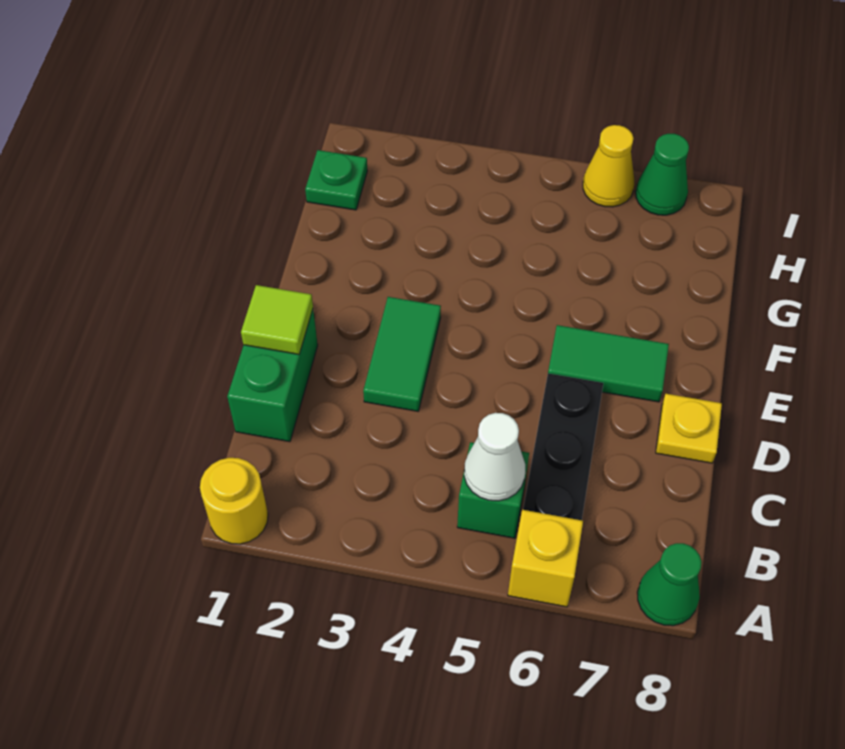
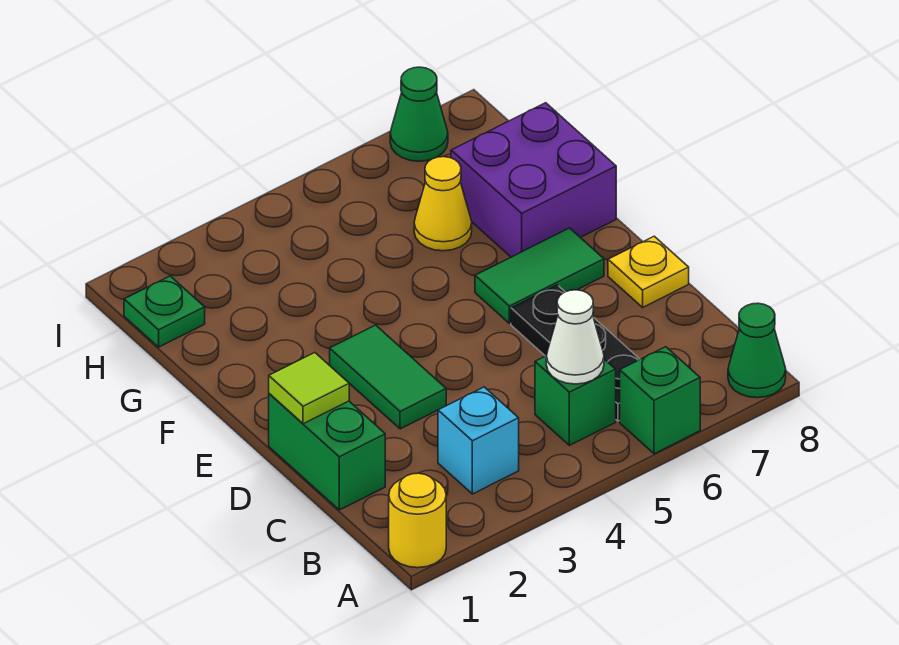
yellow 1x1 brick [508,510,583,607] -> green 1x1 brick [620,347,700,454]
none -> cyan 1x1 brick [438,387,519,494]
none -> purple 2x2 brick [451,103,616,257]
yellow 1x1 cone [583,125,635,207] -> yellow 1x1 cone moved to [414,157,472,251]

